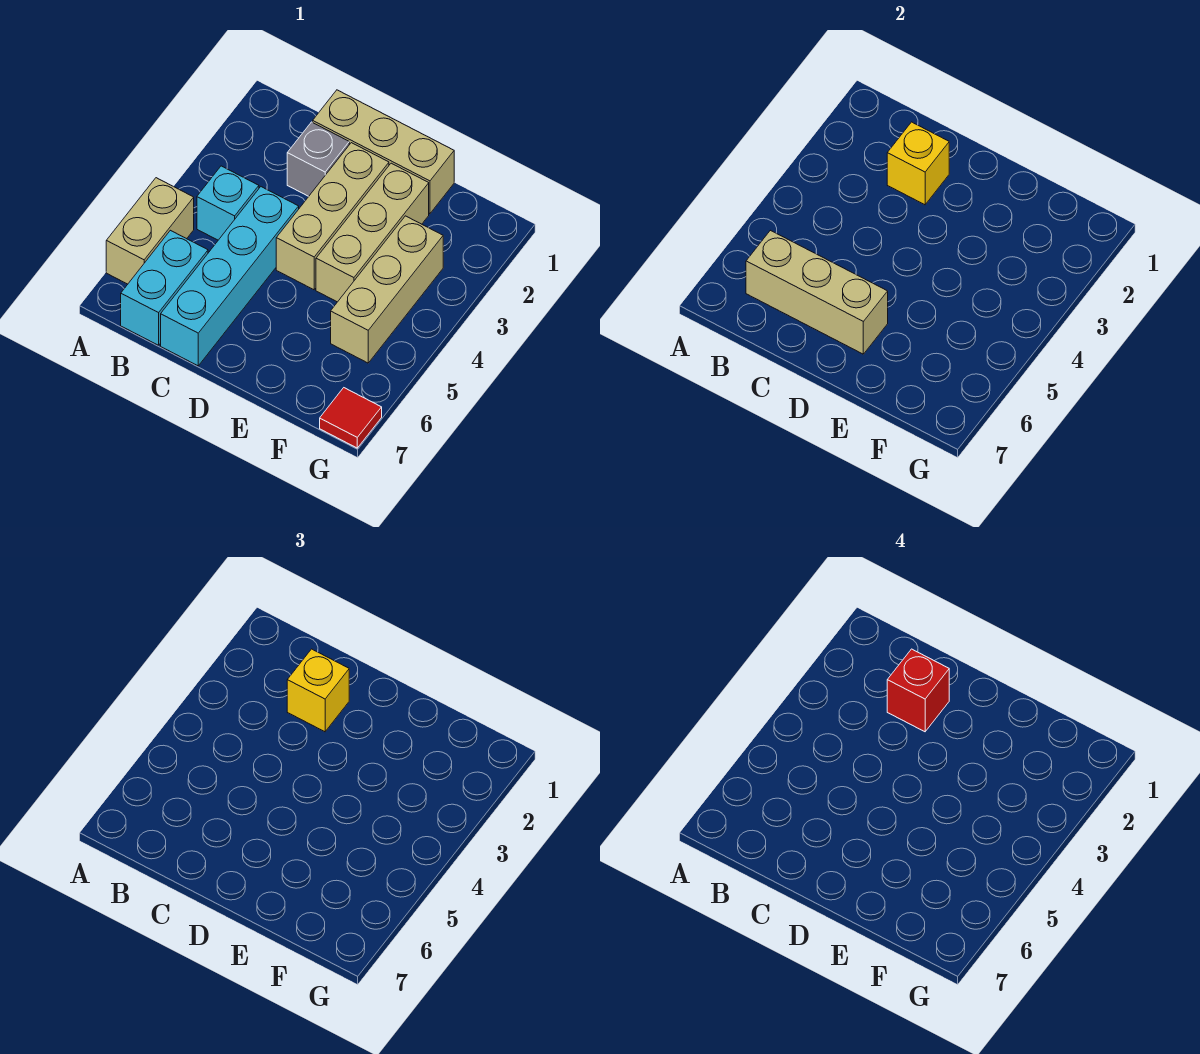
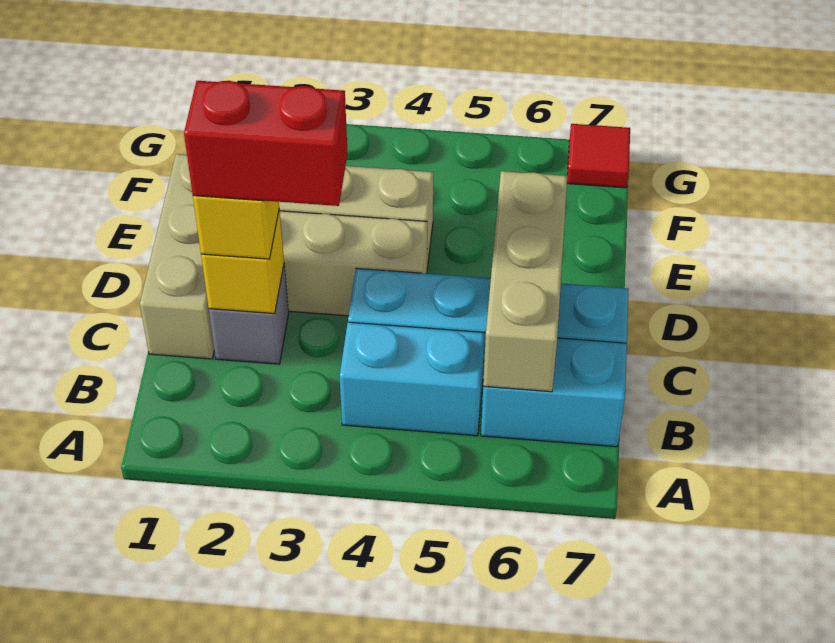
tan 1x2 brick [106,178,194,284] -> none
cyan 1x1 brick [197,166,259,240] -> cyan 1x2 brick [340,322,485,436]
red 1x1 brick [887,649,949,732] -> red 1x2 brick [184,81,348,206]
tan 1x3 brick [331,216,443,363] -> none

